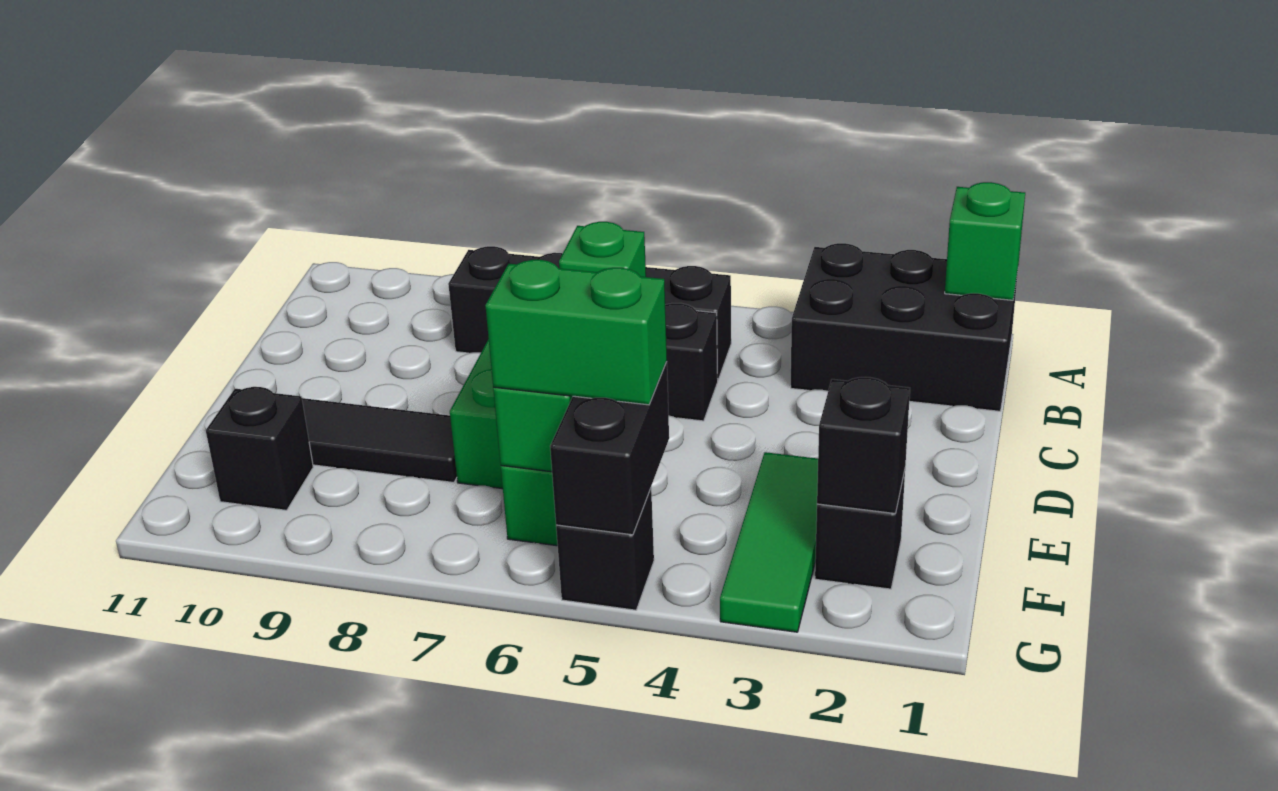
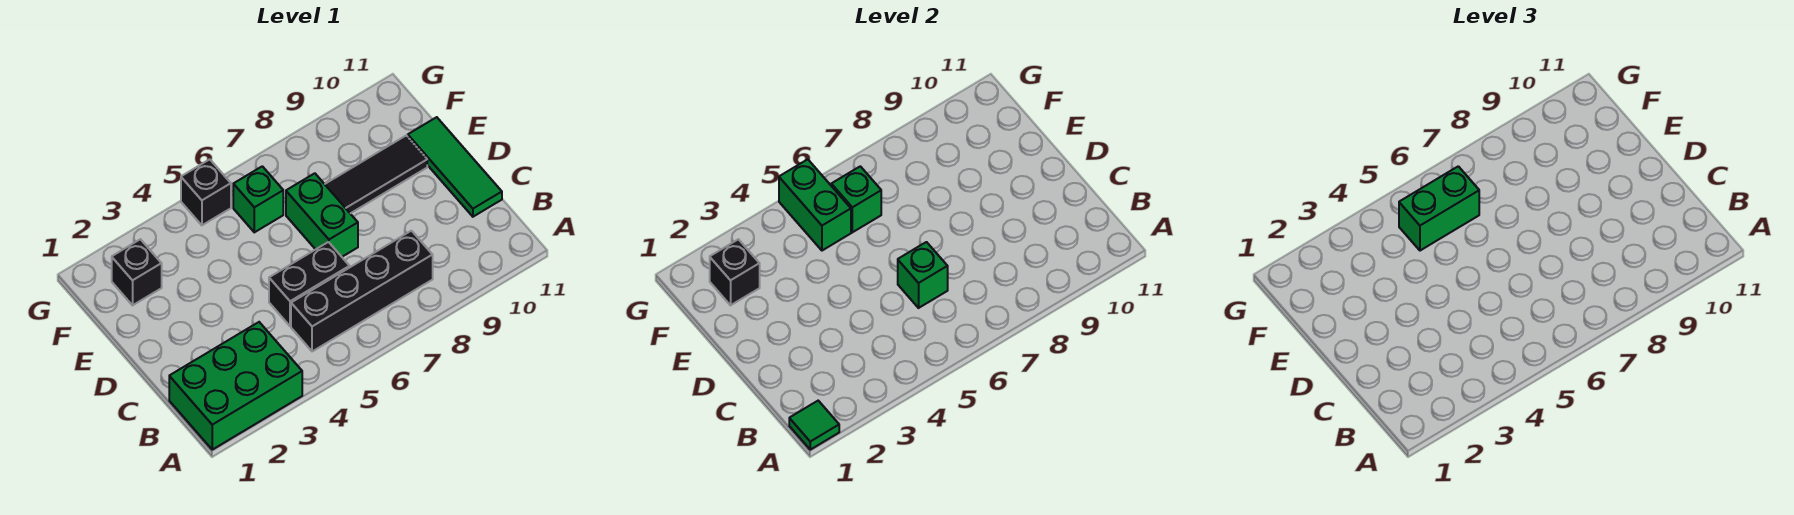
black 2x3 brick [791,243,1018,411] -> green 2x3 brick [169,322,302,450]
green 1x1 brick [945,182,1025,300] -> green 1x1 tile [789,401,839,450]
green 1x3 tile [720,452,818,632] -> green 1x3 tile moved to [408,117,502,217]
black 1x2 brick [550,362,669,535] -> green 1x2 brick [779,159,851,251]
black 1x1 brick [206,387,313,510] -> none

